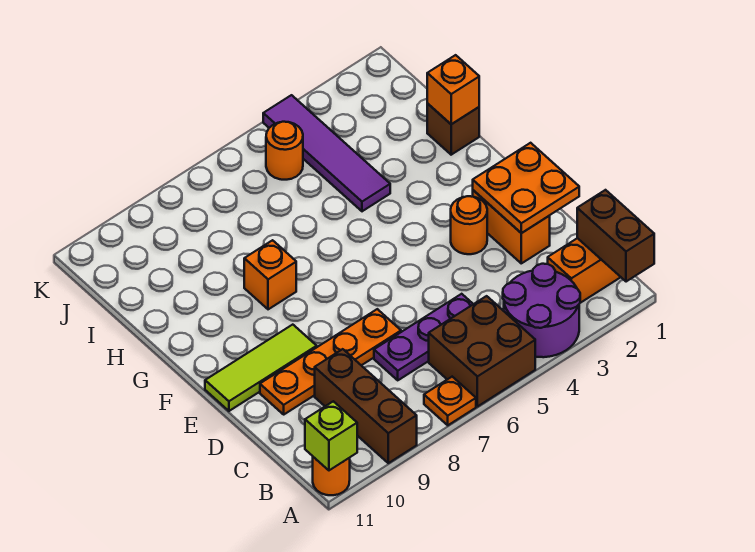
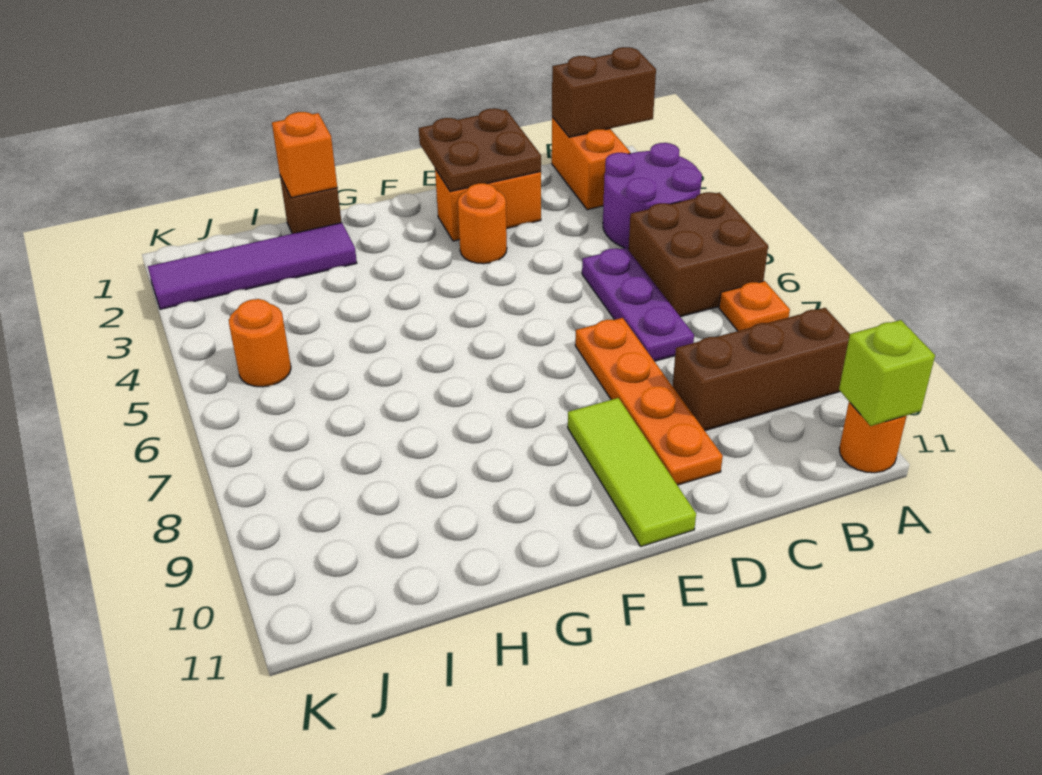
orange 2x2 plate [473,143,579,233] -> brown 2x2 plate [419,108,541,192]
orange 1x1 brick [244,240,296,309] -> none
purple 1x4 tile [263,95,390,211] -> purple 1x4 tile moved to [148,223,357,309]

